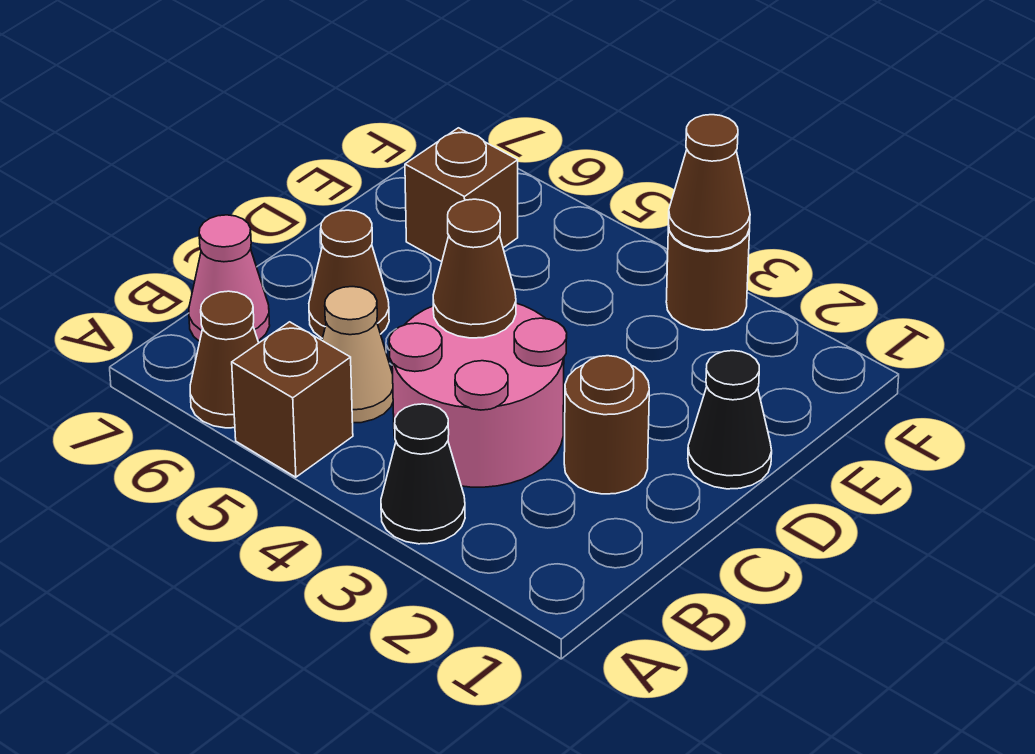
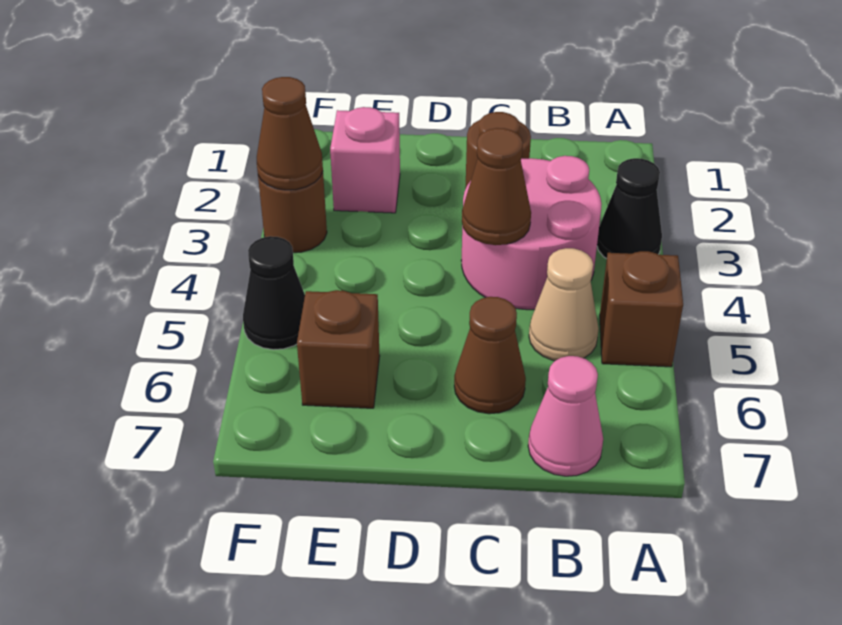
brown 1x1 cone [190,291,259,428] -> none
black 1x1 cone [688,351,772,489] -> black 1x1 cone moved to [243,236,305,350]
none -> pink 1x1 brick [330,107,400,213]

